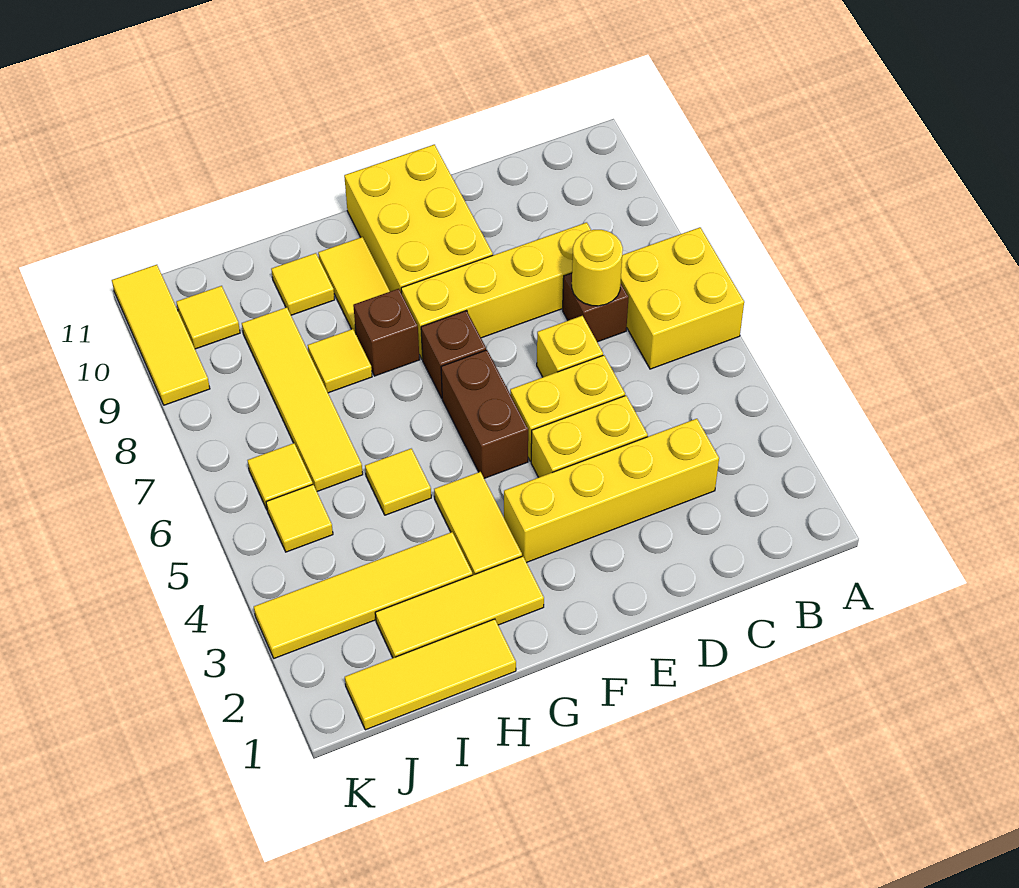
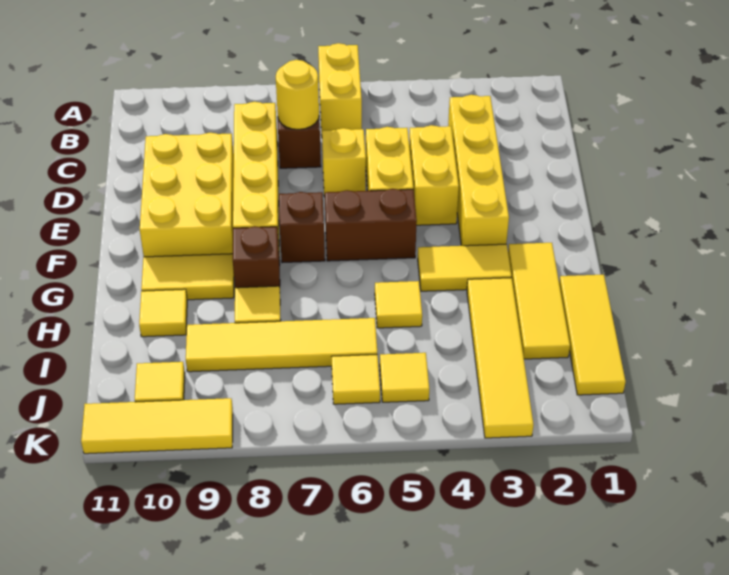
yellow 2x2 brick [621,227,744,369] -> yellow 1x2 brick [318,43,362,135]
yellow 2x3 brick [344,144,493,293] -> yellow 2x3 brick turned to [140,133,234,257]

